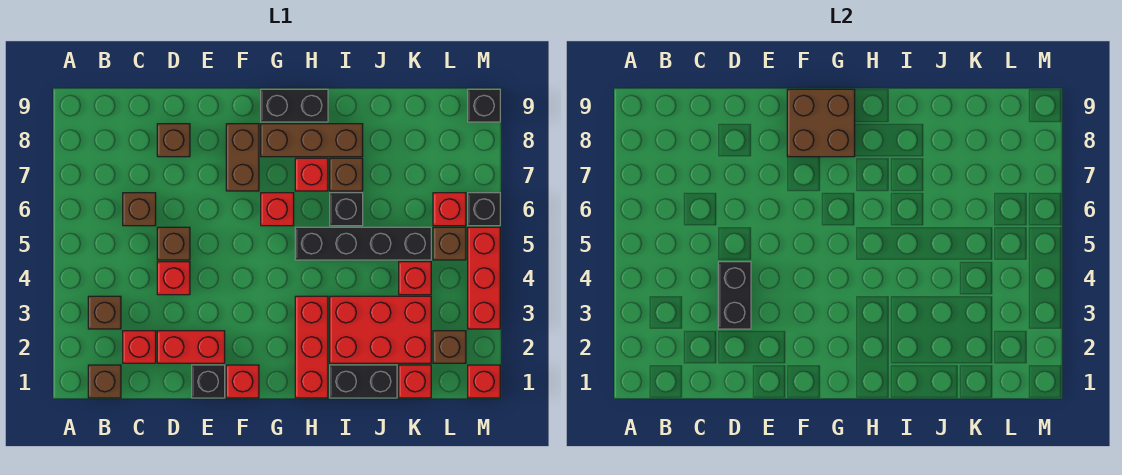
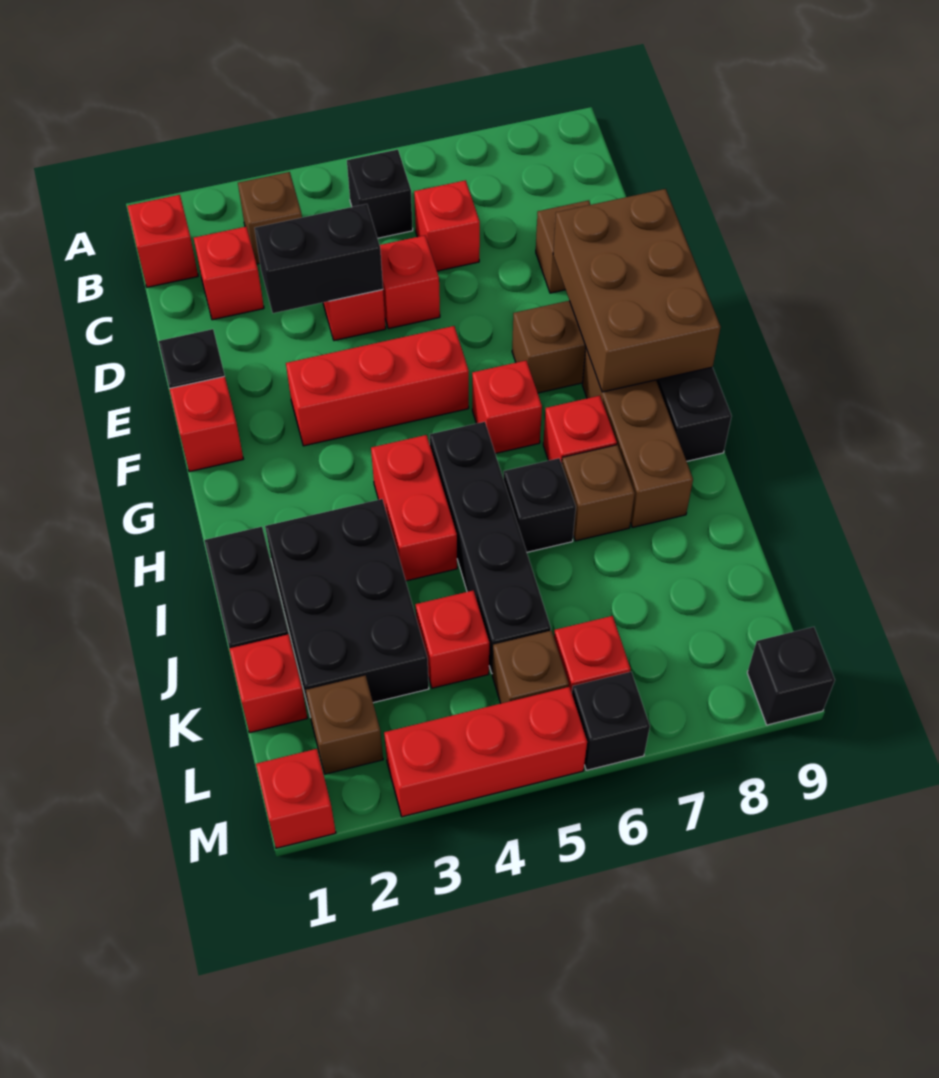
brown 1x1 brick [88,365,121,398] -> red 1x1 brick [127,195,198,287]
none -> black 1x1 brick [347,149,413,238]
brown 1x1 brick [123,193,156,226] -> red 1x1 brick [414,180,480,271]
red 1x2 brick [157,331,225,363] -> red 1x2 brick moved to [371,435,457,581]
brown 1x1 brick [157,227,190,260] -> red 1x1 brick [380,235,440,329]
brown 2x2 brick [787,89,855,157] -> brown 2x3 brick [553,189,720,392]
red 1x3 brick [295,296,328,398] -> red 1x3 brick moved to [286,326,469,446]
red 2x3 brick [330,296,431,363] -> black 2x3 brick [265,499,429,713]

